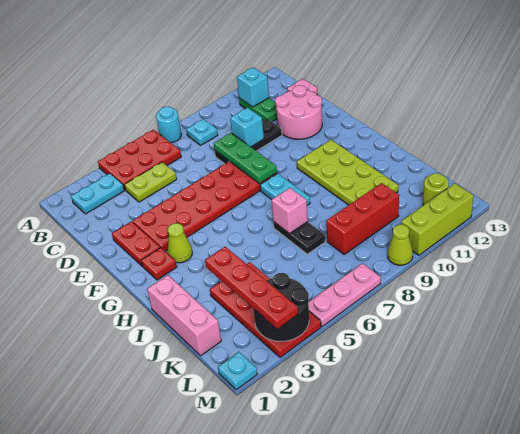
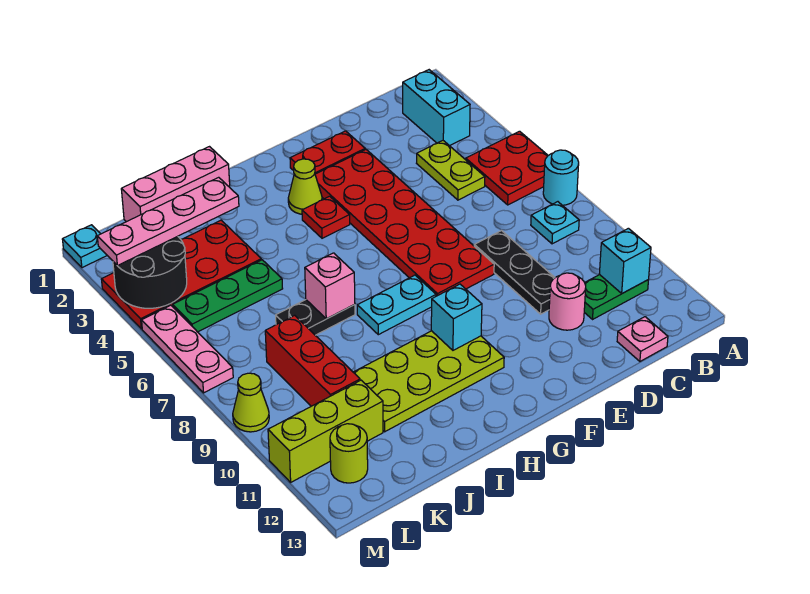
red 2x3 plate [98,130,181,190] -> red 2x2 plate [466,131,548,205]
cyan 1x2 plate [71,173,124,214] -> cyan 1x2 brick [403,70,470,146]
green 1x3 plate [214,133,277,184] -> green 1x3 plate moved to [173,260,283,332]
cyan 1x1 brick [230,108,264,147] -> cyan 1x1 brick moved to [431,284,482,350]
pink 2x2 round brick [275,85,322,139] -> pink 1x1 round brick [549,273,586,330]
red 1x1 plate [141,248,177,280] -> red 1x1 plate moved to [302,196,350,238]
red 1x4 plate [205,247,298,329] -> pink 1x4 plate [97,177,239,266]
lime 1x3 brick [401,183,474,255] -> lime 1x3 brick turned to [268,380,383,482]

